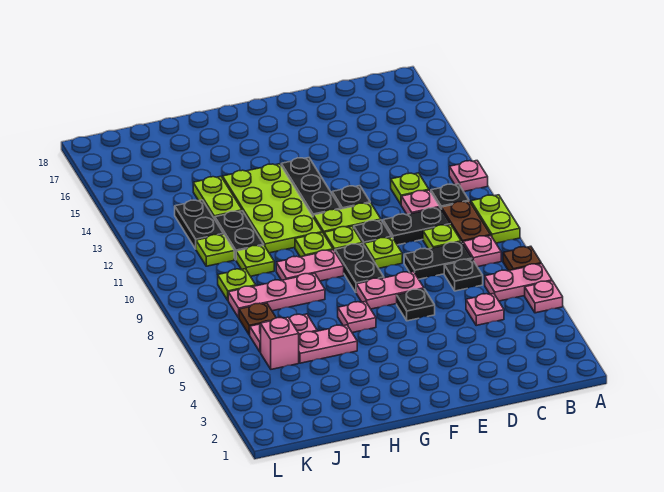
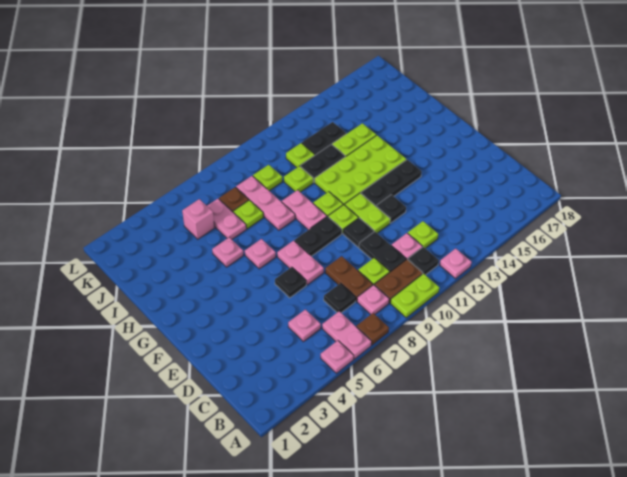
black 1x2 plate [404,242,472,279] -> brown 1x2 plate [325,256,373,301]
lime 1x1 plate [364,237,402,268] -> lime 1x1 plate moved to [233,200,263,229]
pink 1x2 plate [299,325,357,363] -> pink 1x1 plate [212,237,243,267]

